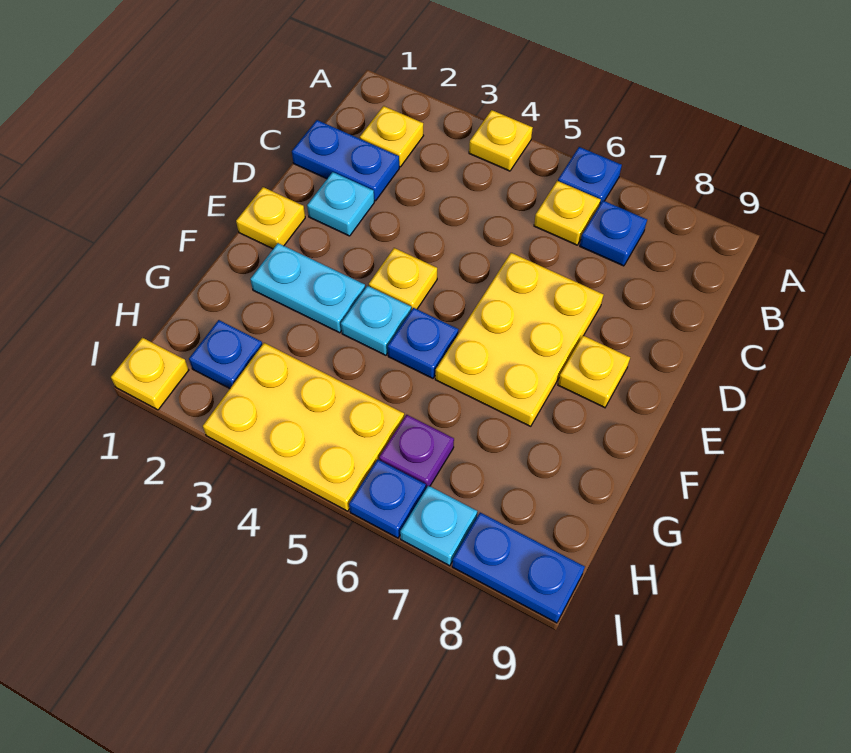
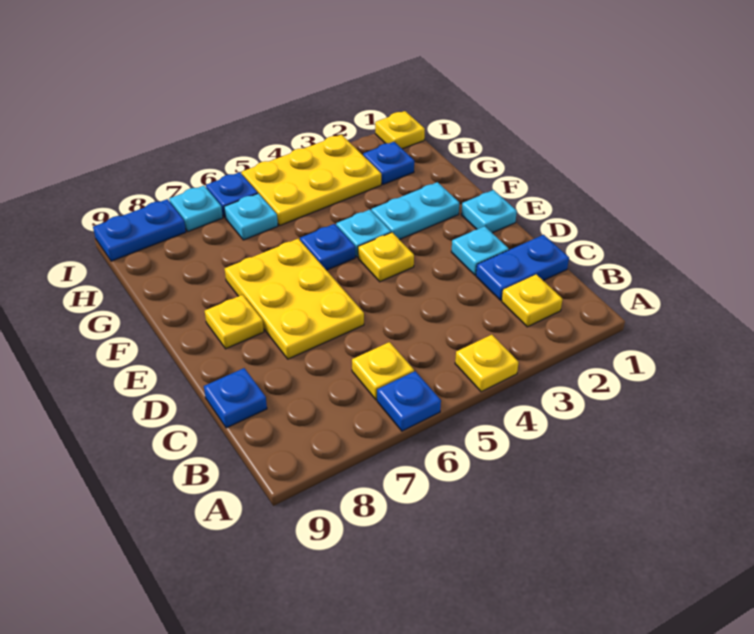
blue 1x1 plate [580,201,647,266] -> blue 1x1 plate moved to [204,368,267,428]
yellow 1x1 plate [236,187,305,249] -> cyan 1x1 plate [461,190,517,233]
purple 1x1 plate [379,415,454,488] -> cyan 1x1 plate [224,193,278,240]

